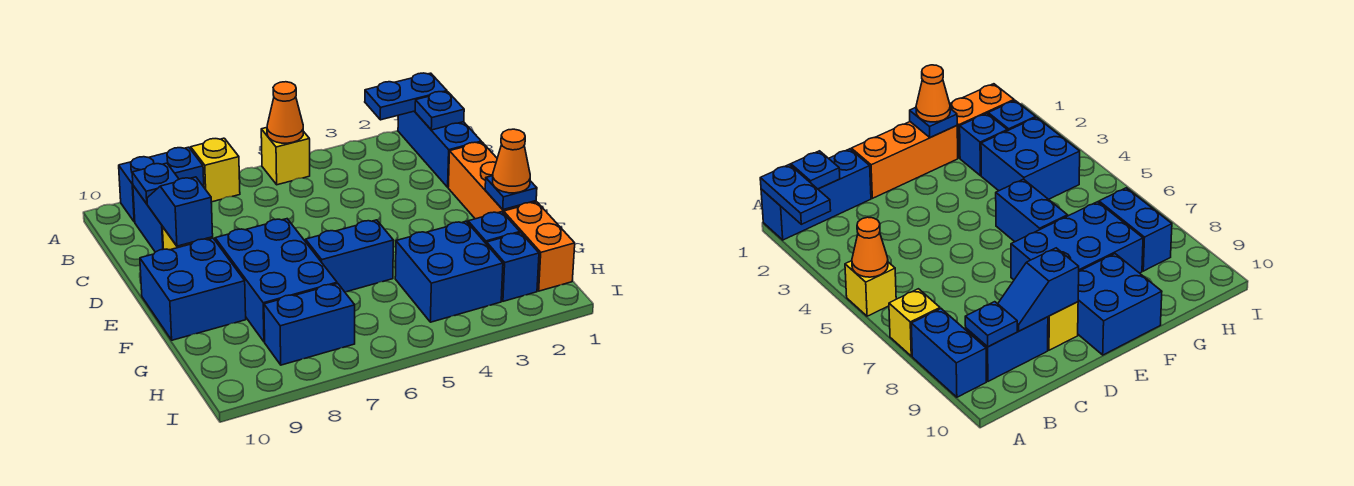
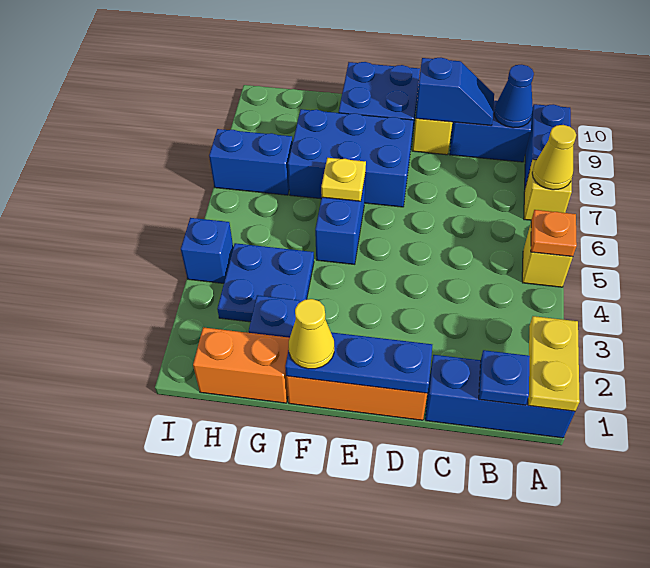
blue 1x2 plate [365,73,447,120] -> yellow 1x2 plate [528,316,580,411]
orange 1x1 cone [267,82,303,143] -> orange 1x1 plate [531,210,577,257]
none -> yellow 1x1 cone [532,125,576,190]
blue 1x1 plate [132,163,179,204] -> blue 1x1 cone [494,65,534,128]
blue 1x1 plate [485,176,537,210] -> blue 1x3 plate [285,332,432,393]
orange 1x1 cone [492,129,530,193] -> yellow 1x1 cone [289,299,334,369]
none -> yellow 1x1 plate [321,158,366,201]
blue 2x2 brick [395,221,503,322] -> blue 2x2 plate [217,243,314,322]
blue 1x1 brick [487,233,539,301] -> blue 1x1 brick moved to [181,218,233,283]
blue 1x2 brick [264,284,355,365] -> blue 1x2 brick turned to [209,129,293,195]

